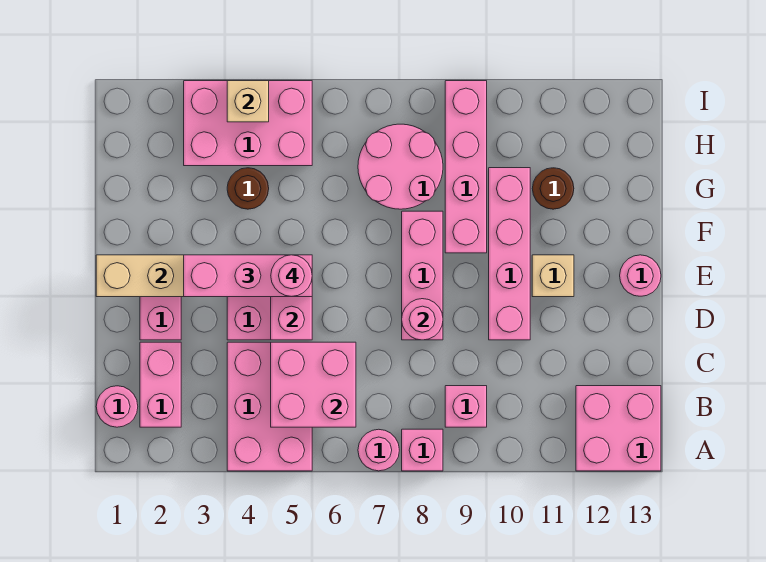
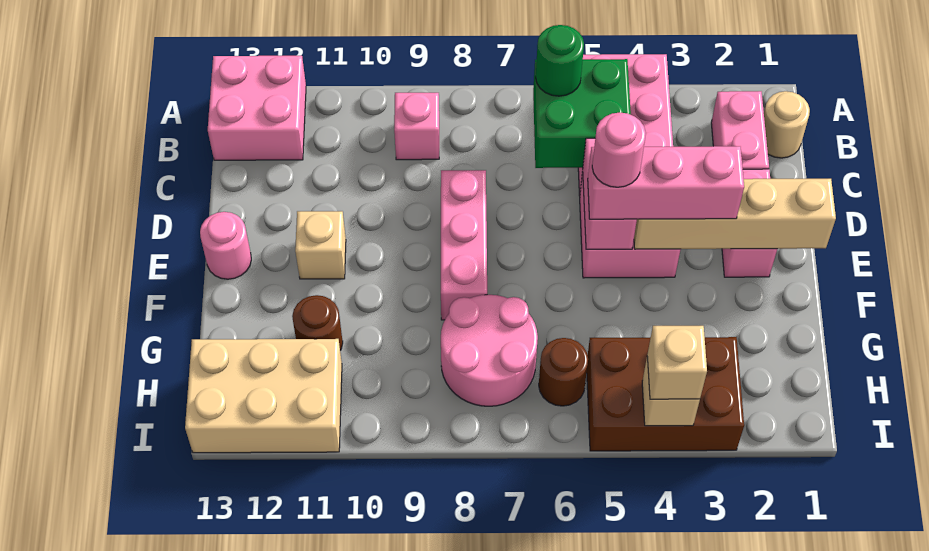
pink 1x1 round brick [358,429,399,471] -> none
pink 1x1 brick [402,429,443,471] -> none
pink 1x1 round brick [96,386,138,427] -> tan 1x1 round brick [764,91,810,158]
pink 2x2 brick [271,342,356,427] -> green 2x2 brick [533,59,631,168]
none -> green 1x1 round brick [536,25,584,96]
pink 1x1 round brick [402,299,443,340] -> none
pink 1x4 brick [489,168,530,340] -> none
pink 1x4 brick [445,81,487,253] -> none
brown 1x1 round brick [227,168,269,209] -> brown 1x1 round brick moved to [539,338,588,406]
pink 2x3 brick [184,81,312,166] -> brown 2x3 brick [587,337,744,451]
none -> tan 2x3 brick [185,339,342,453]
none -> tan 1x1 brick [647,326,707,399]

